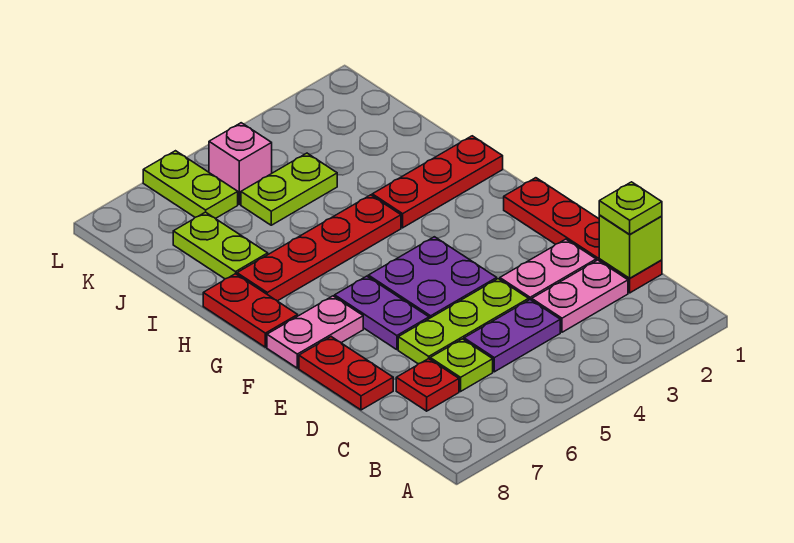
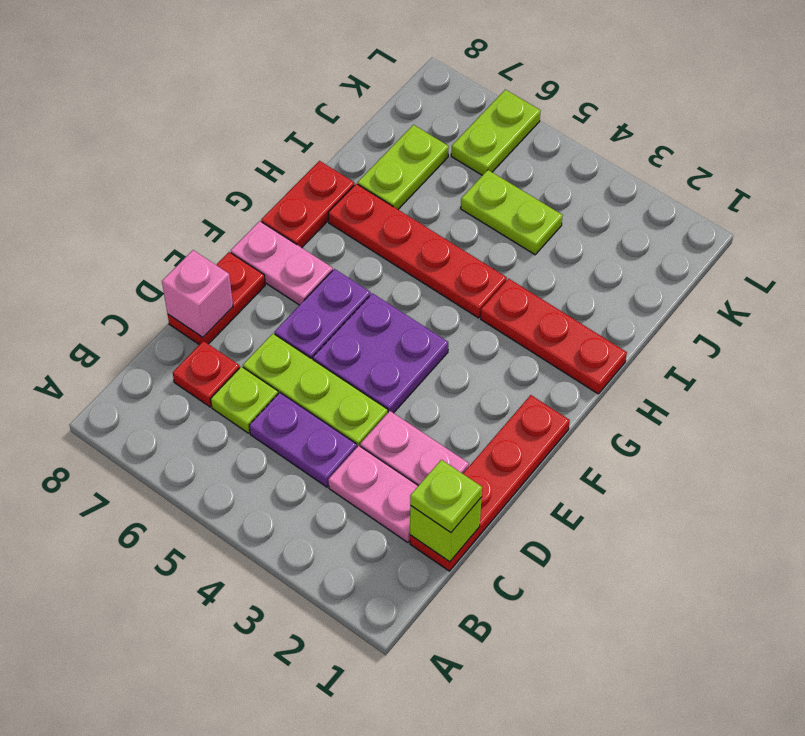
pink 1x1 brick [209,123,272,204] -> pink 1x1 brick moved to [162,250,233,337]

